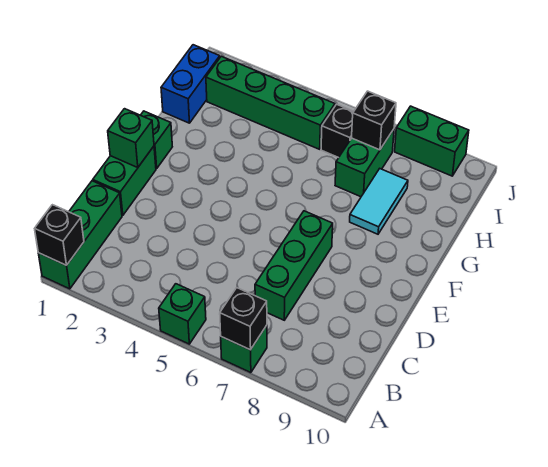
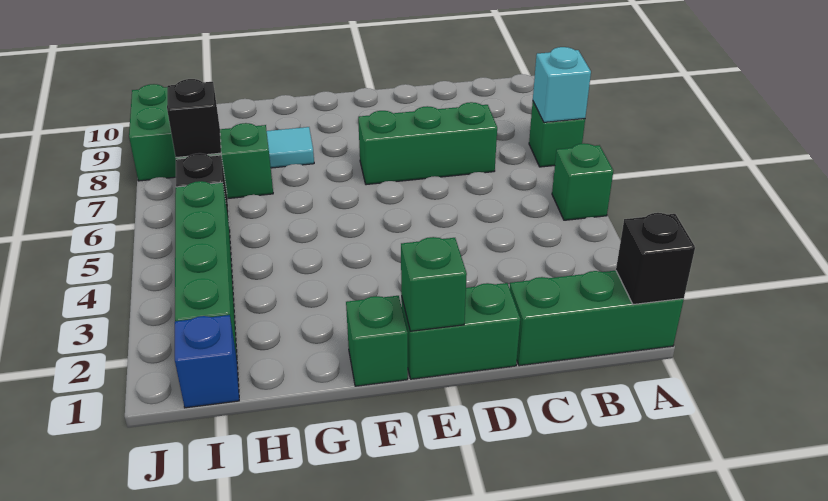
black 1x1 brick [220,288,267,350] -> cyan 1x1 brick [533,47,591,122]
blue 1x2 brick [161,45,220,123] -> blue 1x1 brick [175,315,239,408]

